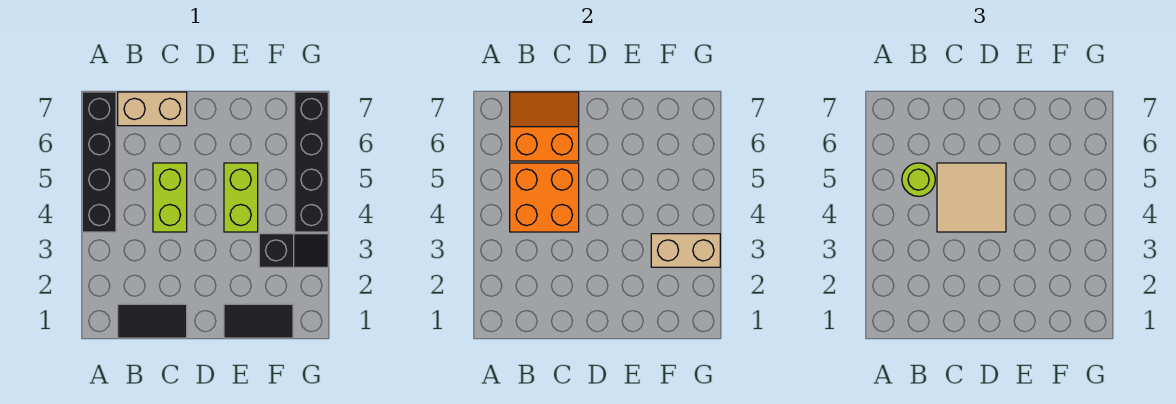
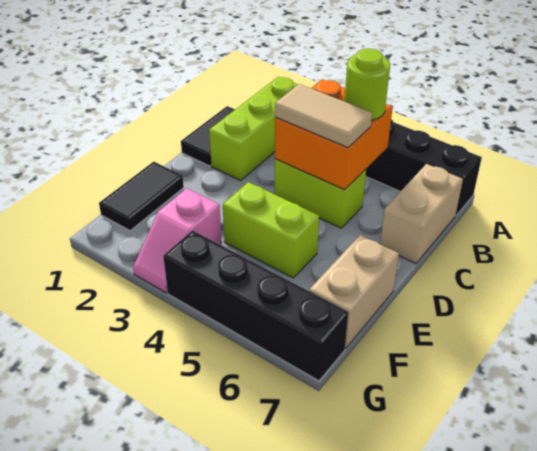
none -> lime 1x3 brick [209,77,298,181]
orange 2x2 slope [510,92,579,161] -> none
tan 2x2 tile [937,163,1006,232] -> tan 1x2 tile [275,84,372,148]
black 1x2 slope [259,234,328,267] -> pink 1x2 slope [133,188,222,293]
tan 1x2 brick [651,234,720,267] -> tan 1x2 brick moved to [309,235,399,348]

